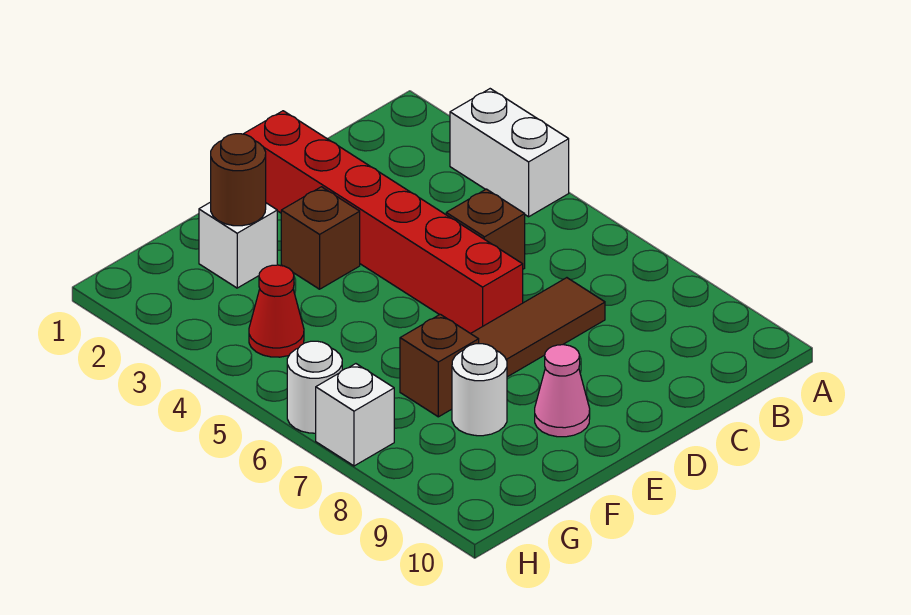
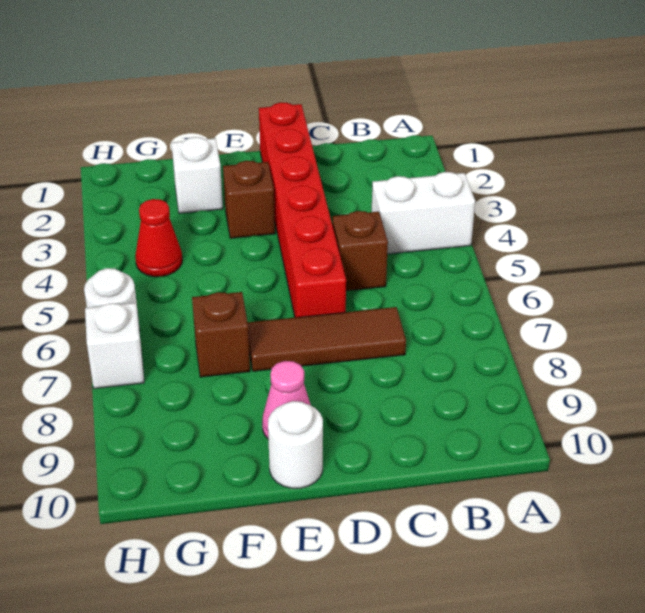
white 1x2 brick [450,89,569,217] -> white 1x2 brick turned to [372,172,475,254]
brown 1x1 round brick [211,134,266,226] -> none
white 1x1 round brick [452,344,507,436] -> white 1x1 round brick moved to [268,401,323,488]

